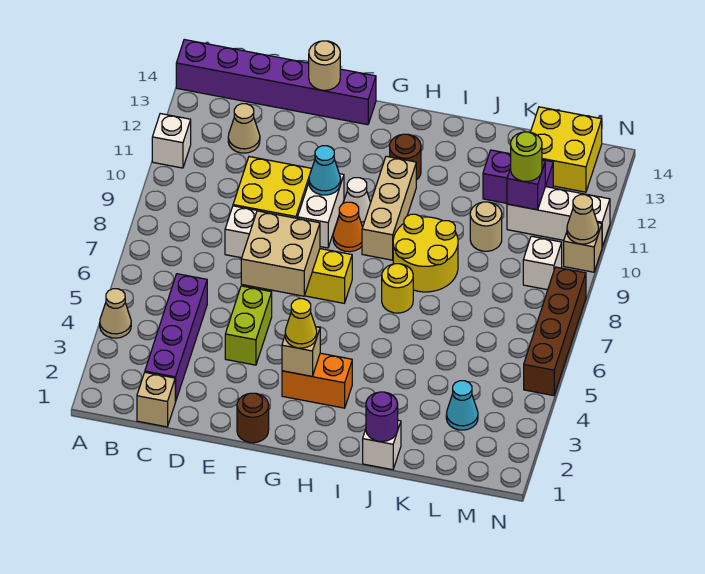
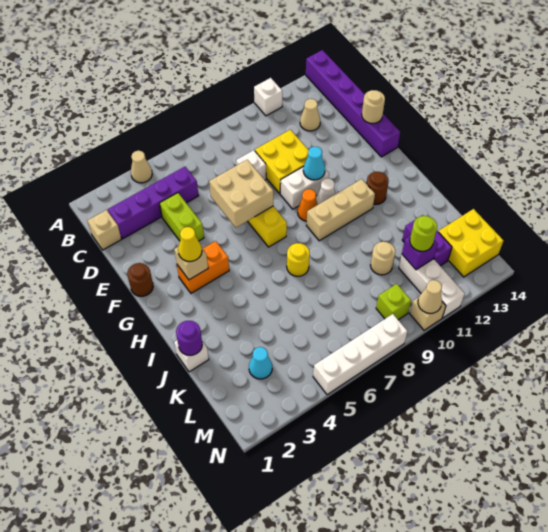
lime 1x2 brick [225,286,272,365] -> lime 1x2 brick turned to [160,193,204,241]
orange 1x2 brick [282,353,352,408] -> orange 1x2 brick turned to [177,241,229,293]
yellow 2x2 round brick [393,214,458,292] -> none
white 1x1 brick [523,236,562,290] -> lime 1x1 brick [376,284,411,320]
brown 1x4 brick [524,267,586,396] -> white 1x4 brick [313,314,407,395]

